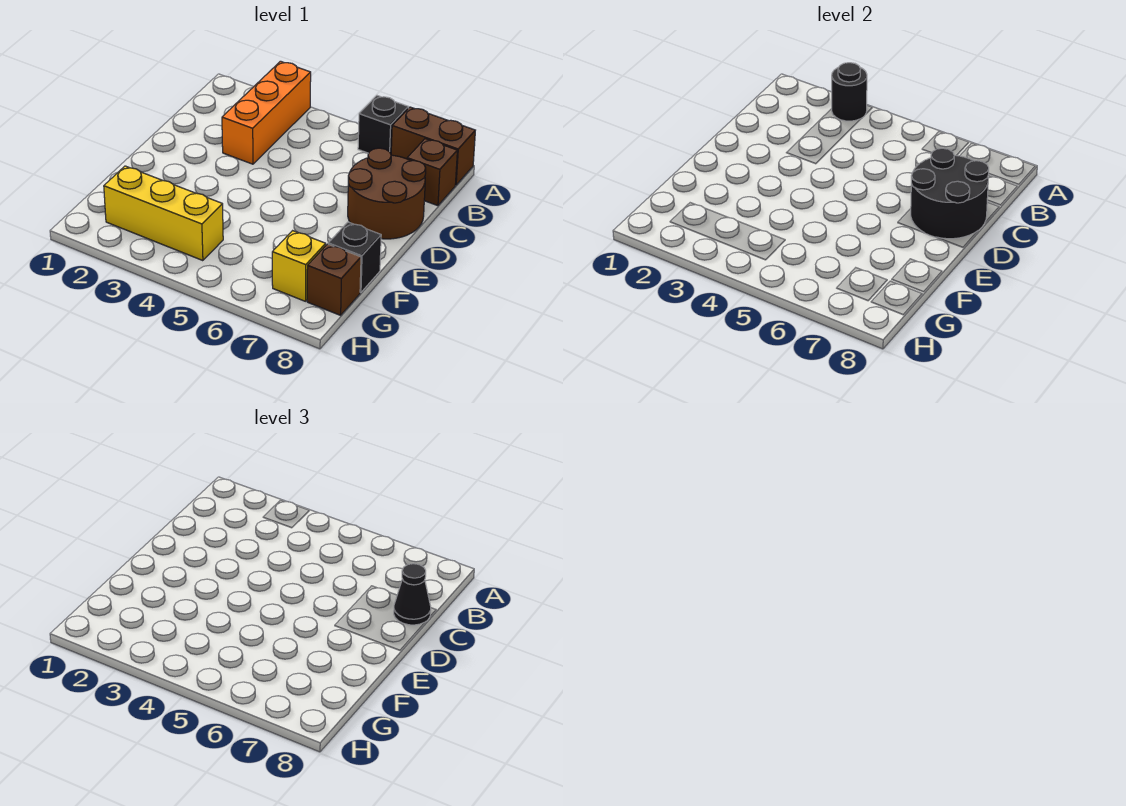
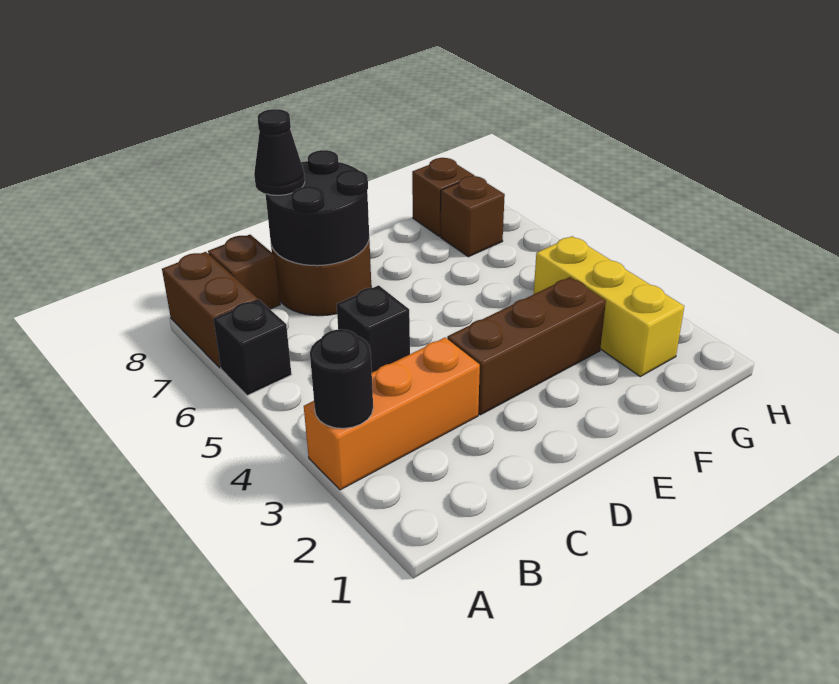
none -> brown 1x3 brick [447,277,606,415]
black 1x1 brick [328,222,381,292] -> black 1x1 brick moved to [337,285,410,372]
yellow 1x1 brick [272,231,326,301] -> brown 1x1 brick [441,176,505,257]

